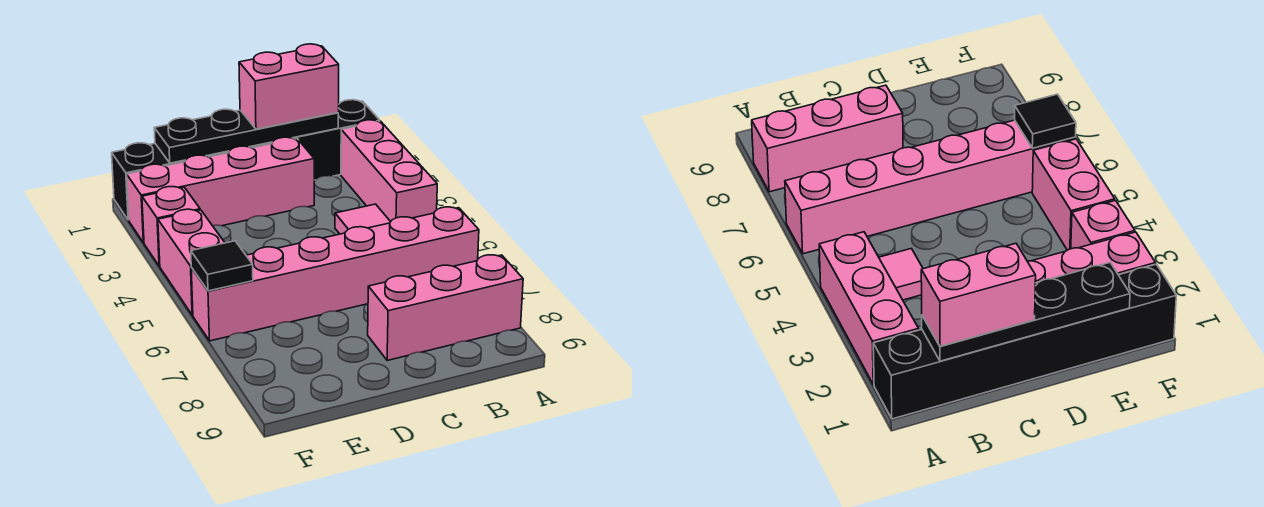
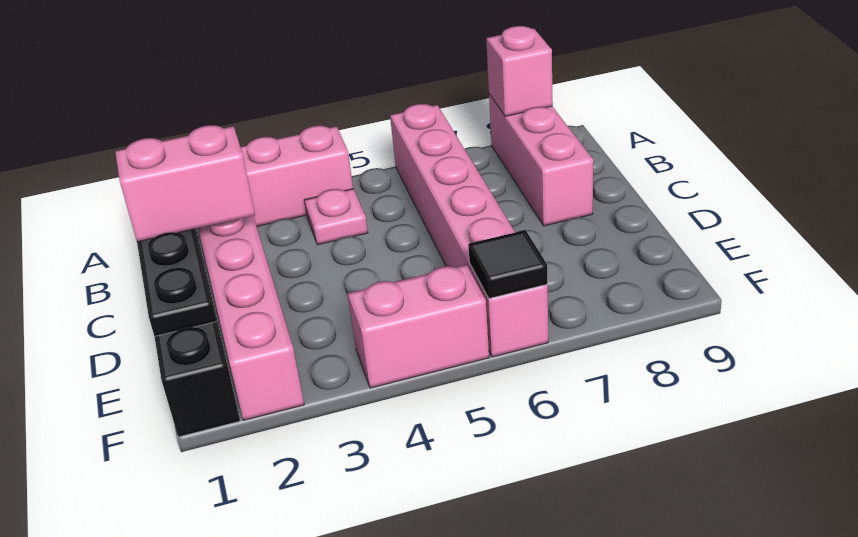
pink 1x2 brick [239,44,339,129] -> pink 1x2 brick turned to [115,125,255,242]
pink 1x1 tile [335,204,390,234] -> pink 1x1 plate [304,189,368,245]
pink 1x1 brick [142,187,200,266] -> pink 1x1 brick moved to [486,26,553,116]

